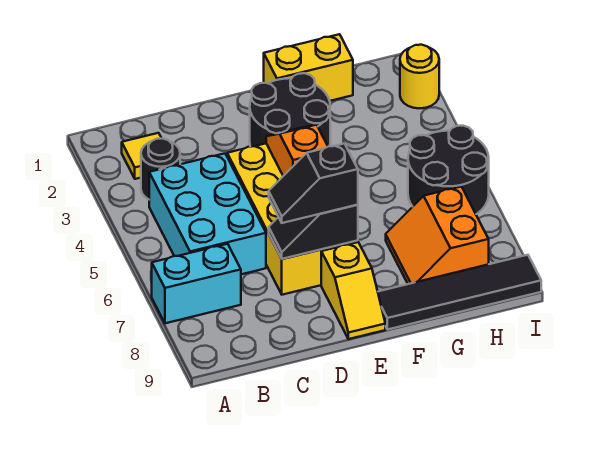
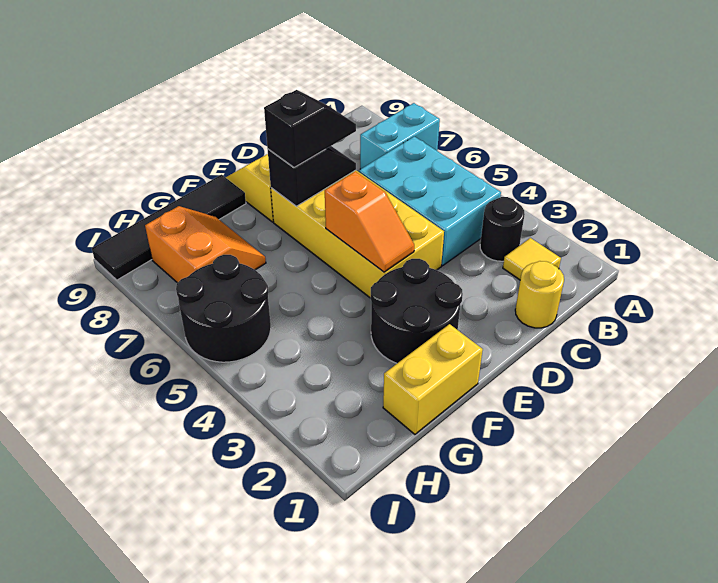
yellow 1x1 round brick [400,45,439,108] -> yellow 1x1 round brick moved to [515,261,564,328]

